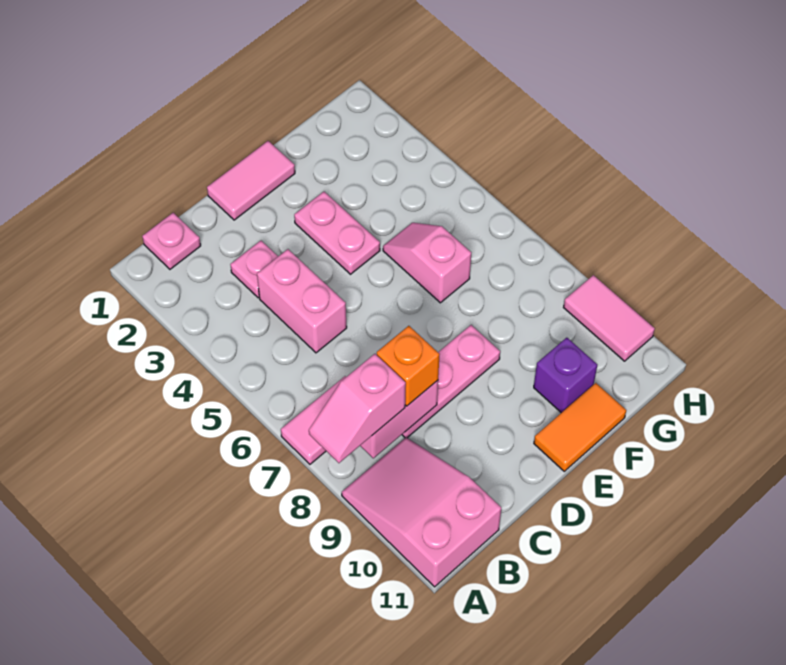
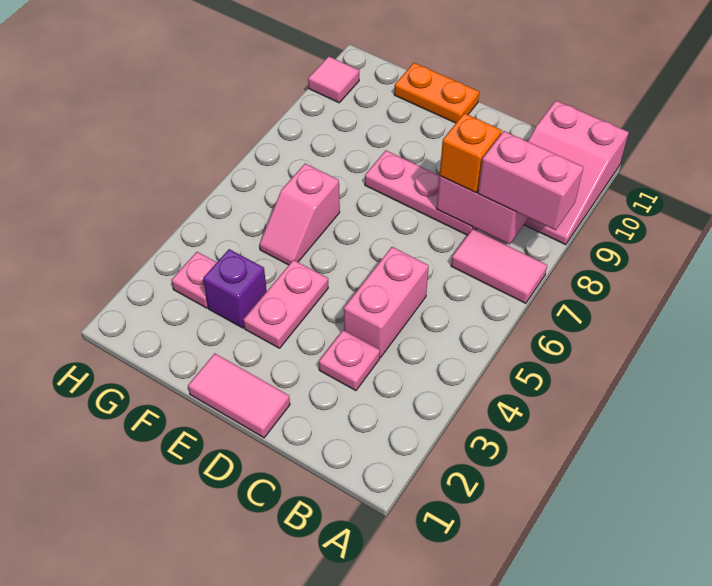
pink 1x2 slope [309,354,406,463] -> pink 1x2 brick [478,131,583,230]
pink 1x1 plate [142,213,201,269] -> pink 1x1 plate moved to [171,252,217,308]
orange 1x2 tile [534,383,626,471] -> orange 1x2 plate [394,63,479,123]
purple 1x1 brick [534,338,597,413] -> purple 1x1 brick moved to [203,249,267,328]
pink 1x2 tile [564,275,655,361] -> pink 1x1 tile [308,56,359,103]

